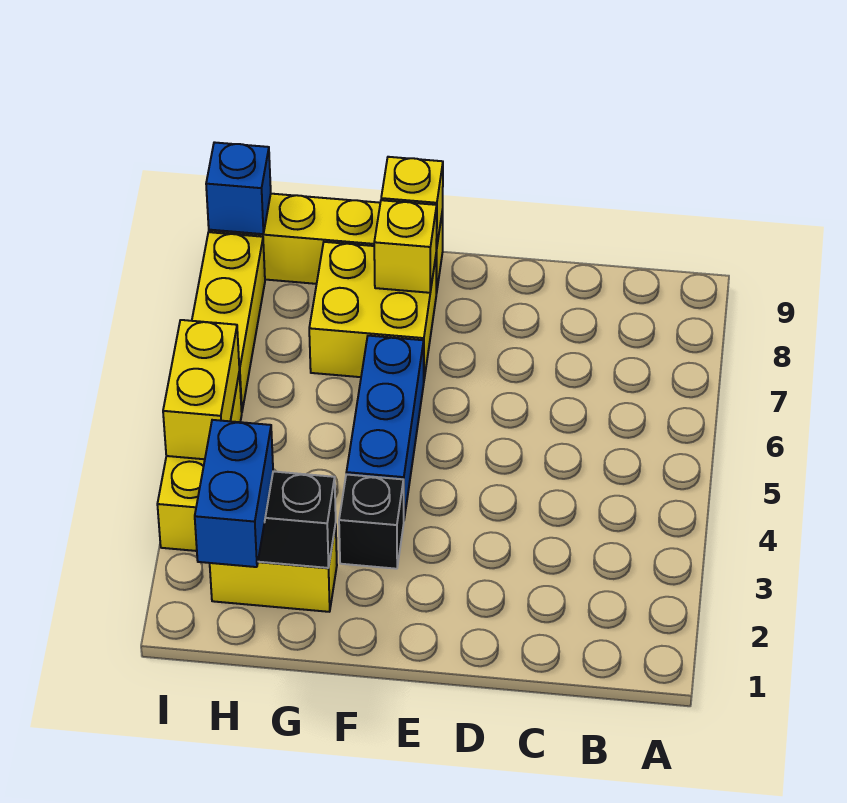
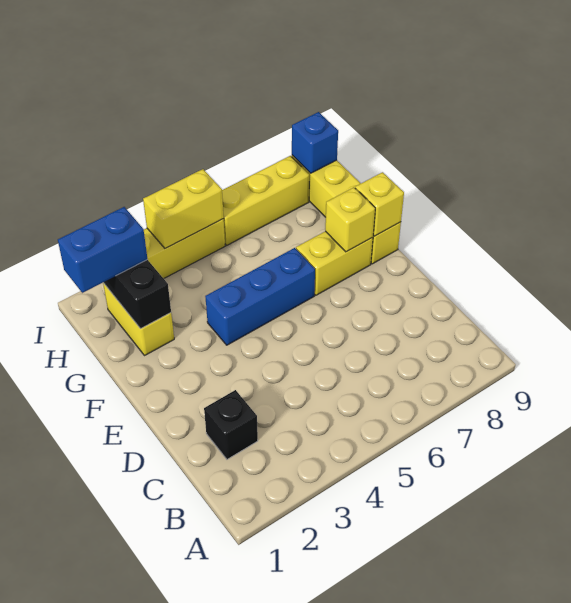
black 1x1 brick [339,474,404,569] -> black 1x1 brick moved to [204,390,258,459]
yellow 2x2 brick [309,242,436,379] -> yellow 1x2 brick [296,231,373,295]

